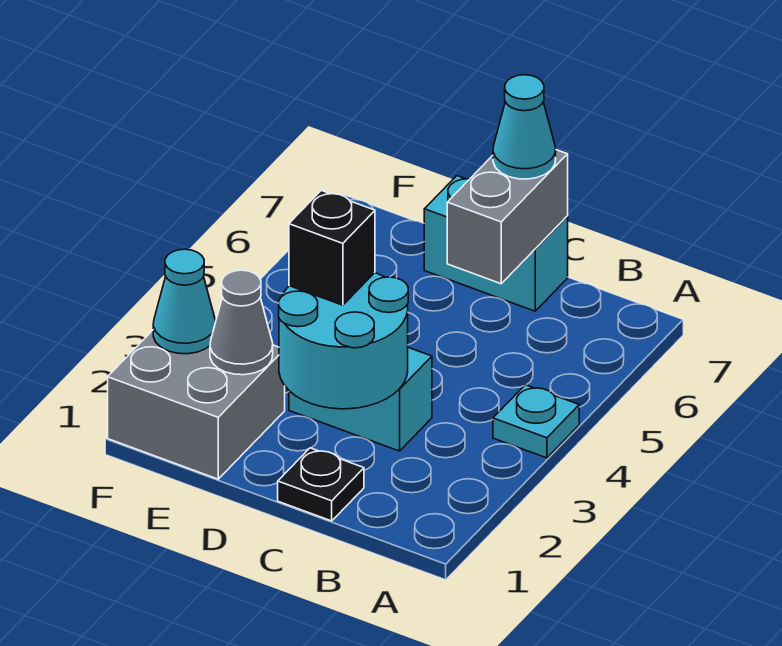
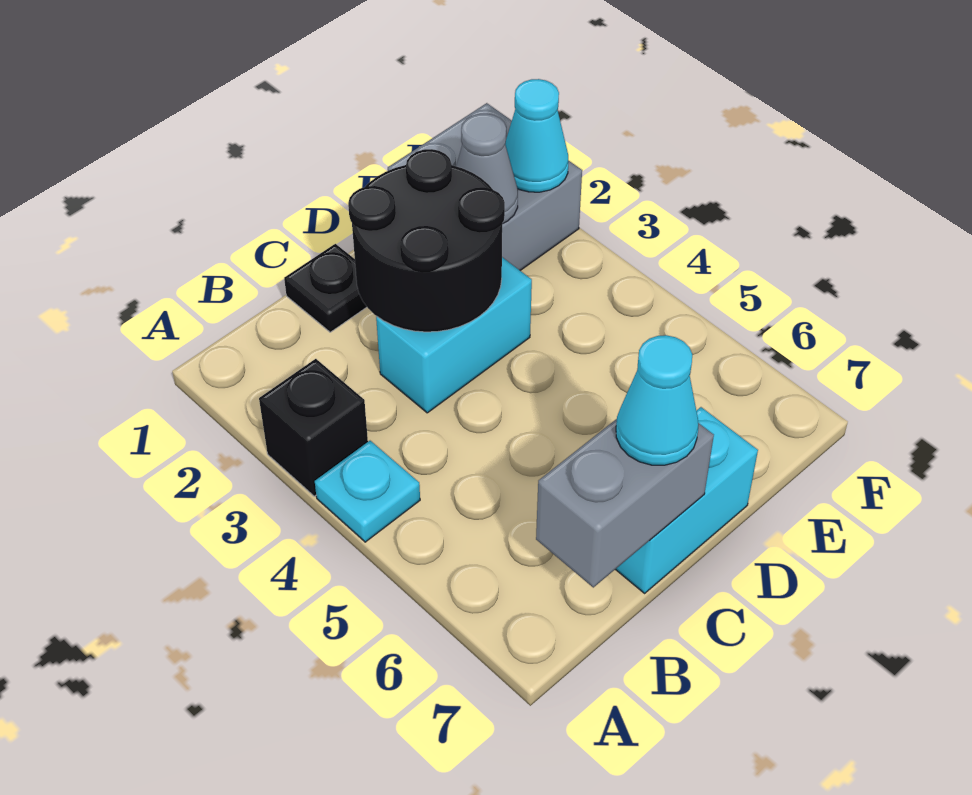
cyan 2x2 round brick [279,273,408,409] -> black 2x2 round brick [348,149,505,332]
grey 1x2 brick [447,150,568,284] -> grey 1x2 brick turned to [536,419,714,587]
black 1x1 brick [289,191,375,305] -> black 1x1 brick moved to [259,359,368,496]

